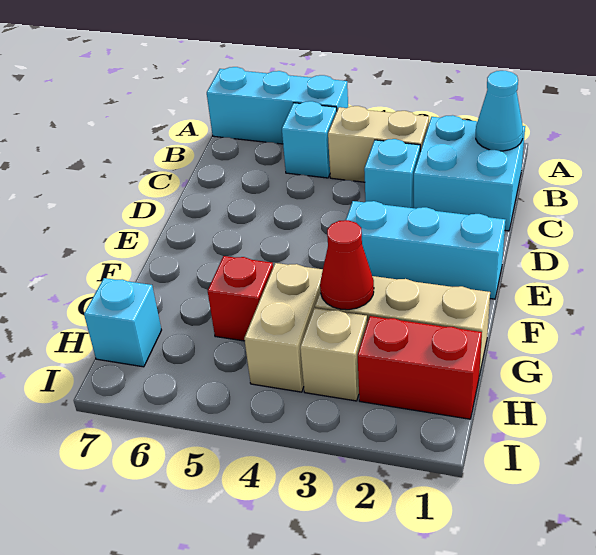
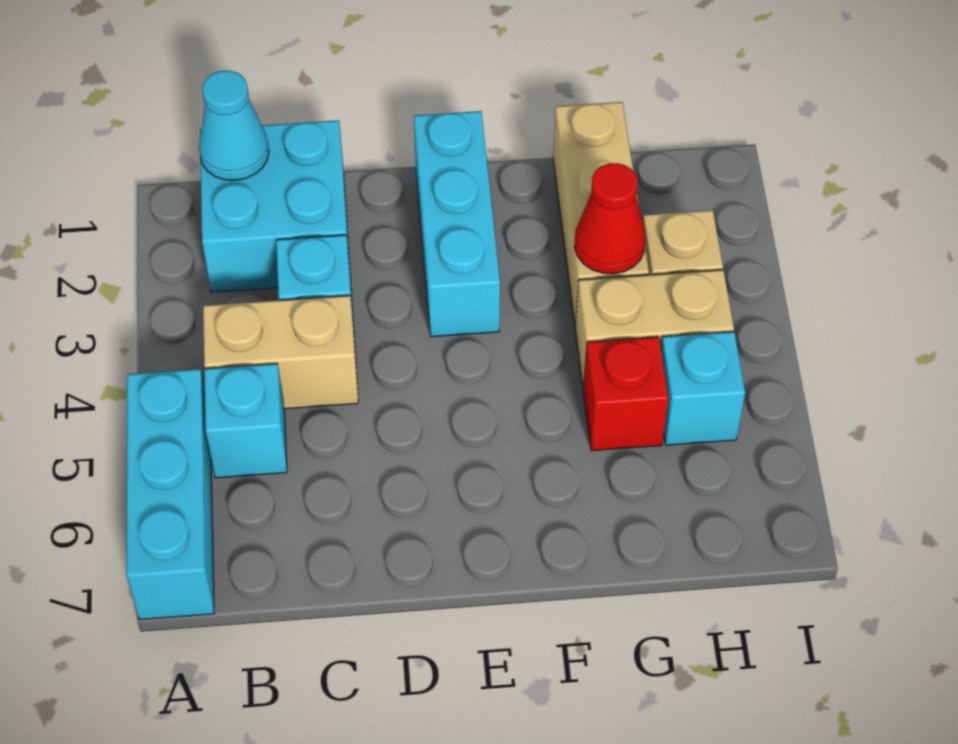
tan 1x2 brick [328,106,429,182] -> tan 1x2 brick turned to [203,296,358,409]
red 1x2 brick [358,316,482,419] -> none
cyan 1x1 brick [84,278,161,367] -> cyan 1x1 brick moved to [661,332,745,445]

